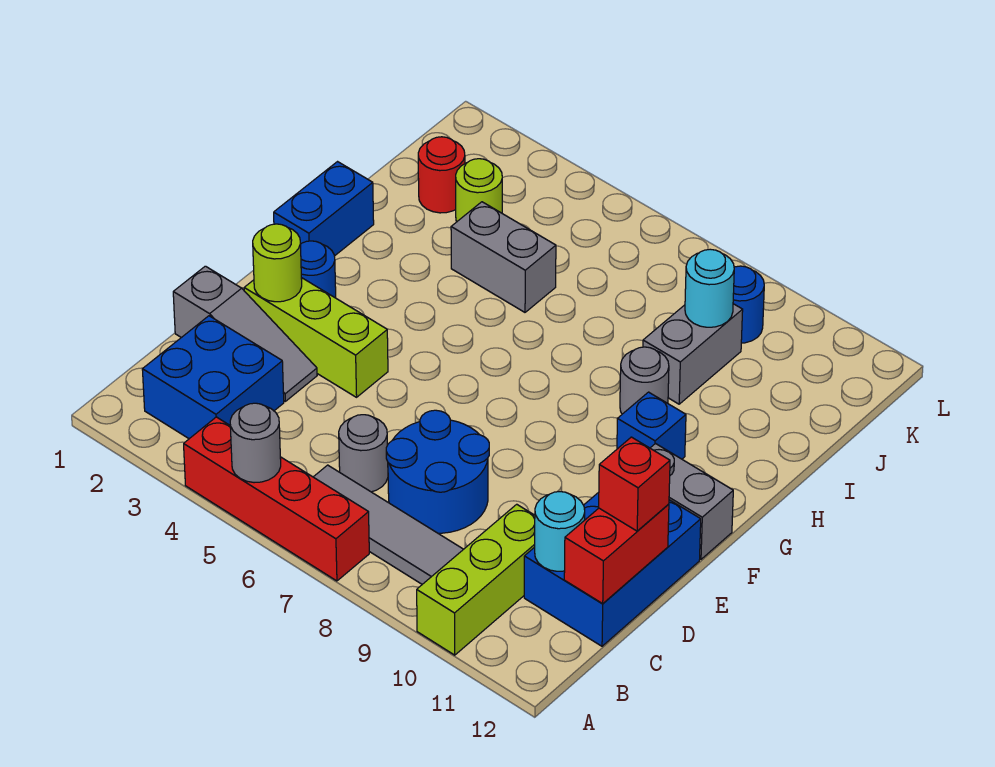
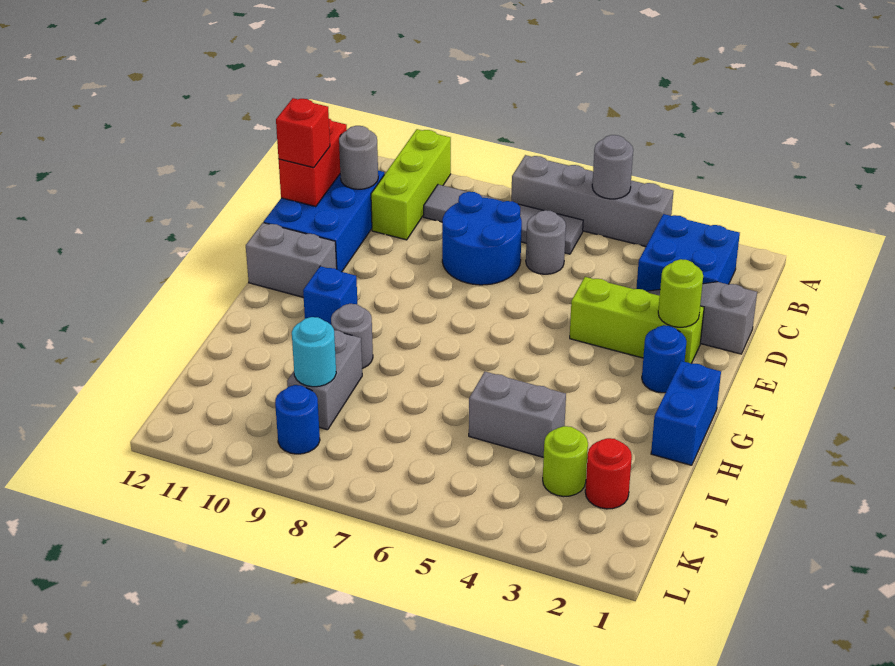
red 1x4 brick [184,417,369,581] -> grey 1x4 brick [511,155,674,247]
cyan 1x1 round brick [535,492,585,571] -> grey 1x1 round brick [339,126,378,189]

